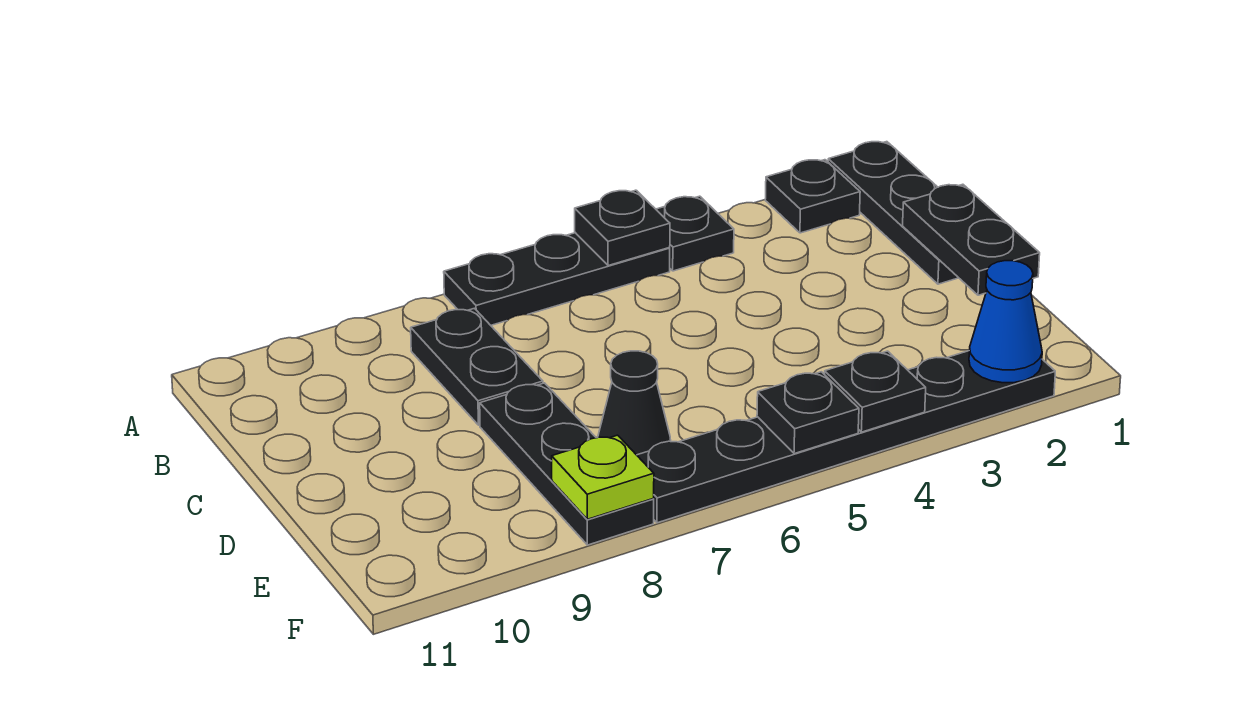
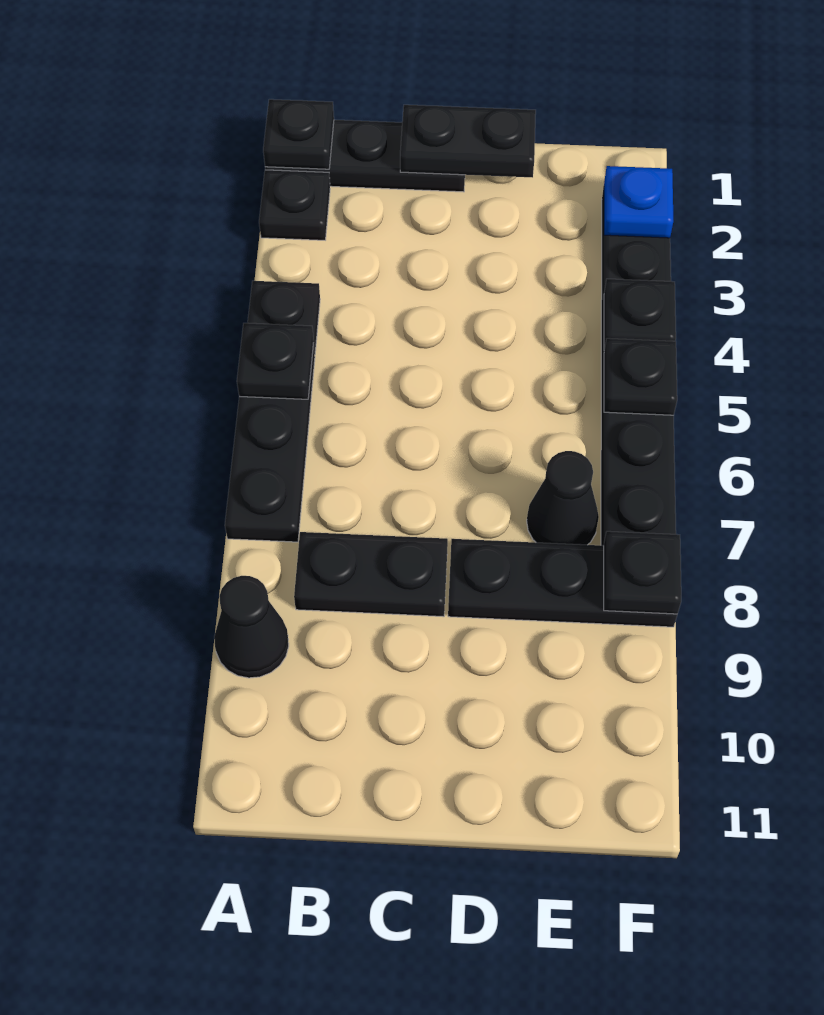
none -> black 1x1 plate [263,99,334,169]
none -> black 1x1 cone [214,576,289,678]
blue 1x1 cone [969,261,1042,383] -> blue 1x1 plate [604,166,673,238]
lime 1x1 plate [552,435,654,519] -> black 1x1 plate [604,531,681,614]

